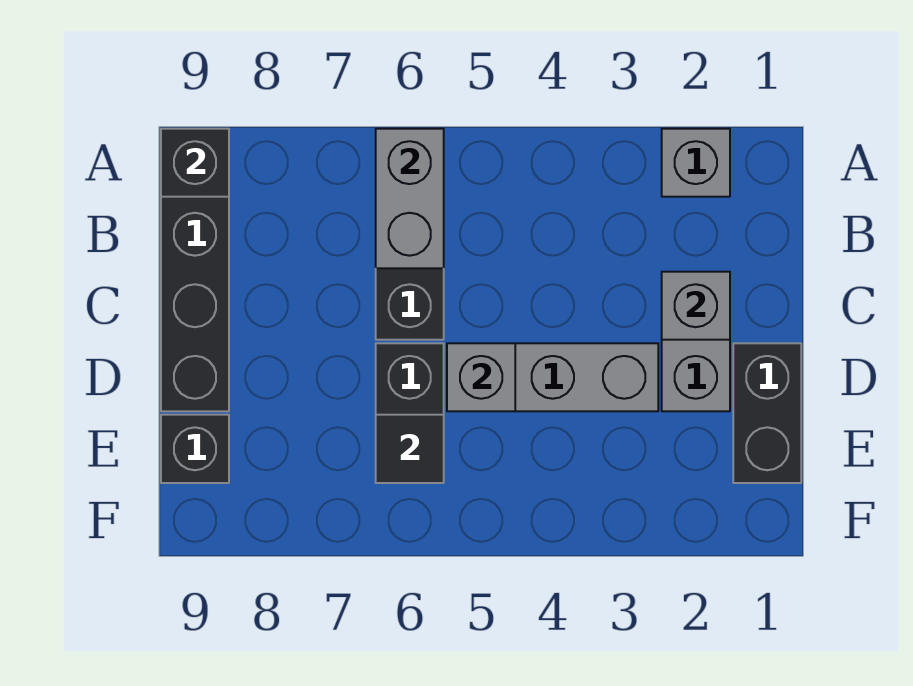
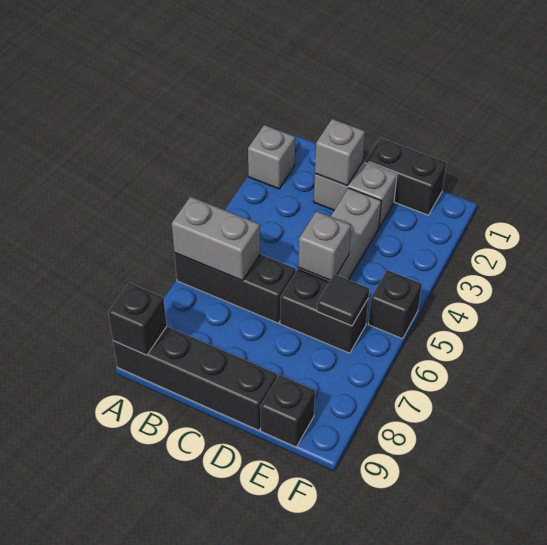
none -> black 1x1 brick [368,270,422,339]

